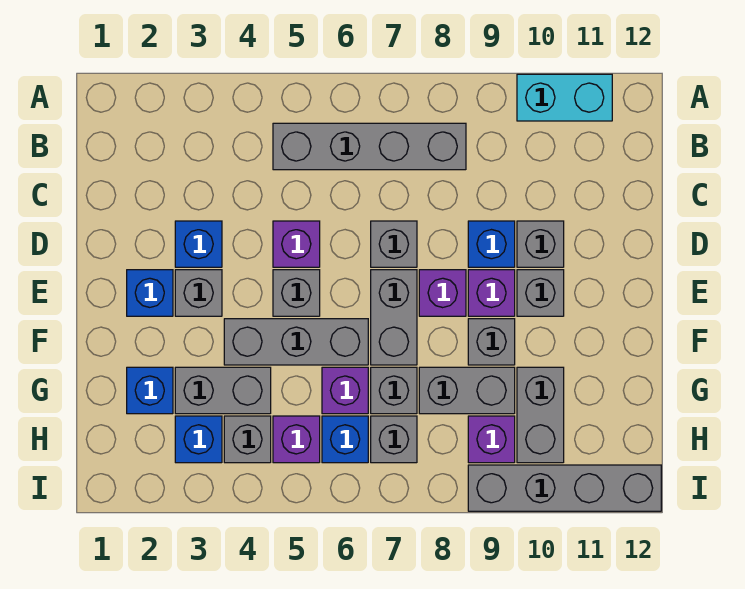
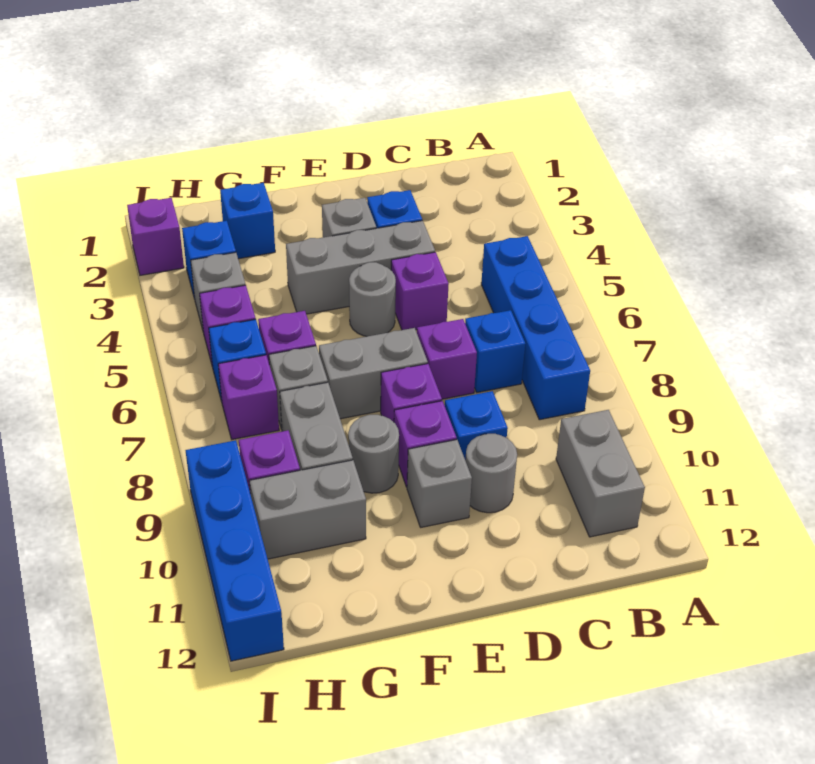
cyan 1x2 brick [517,74,612,121] -> none
grey 1x4 brick [273,123,466,170] -> blue 1x4 brick [481,236,590,420]
grey 1x1 brick [371,221,417,267] -> purple 1x1 brick [417,319,477,399]
grey 1x1 brick [517,221,564,267] -> grey 1x1 round brick [465,434,517,513]
blue 1x1 brick [127,270,173,316] -> blue 1x1 brick moved to [465,310,525,392]
grey 1x1 brick [273,270,320,316] -> grey 1x1 round brick [349,262,396,336]
grey 1x3 brick [224,319,368,365] -> grey 1x3 brick turned to [286,220,435,314]
grey 1x1 brick [468,319,515,365] -> grey 1x1 round brick [348,415,399,493]
grey 1x2 brick [175,367,271,414] -> grey 1x2 brick moved to [556,410,645,537]
grey 1x1 brick [371,416,417,463] -> purple 1x1 brick [218,355,279,439]
none -> purple 1x1 brick [127,198,184,275]
grey 1x4 brick [468,465,661,511] -> blue 1x4 brick [185,440,284,661]

